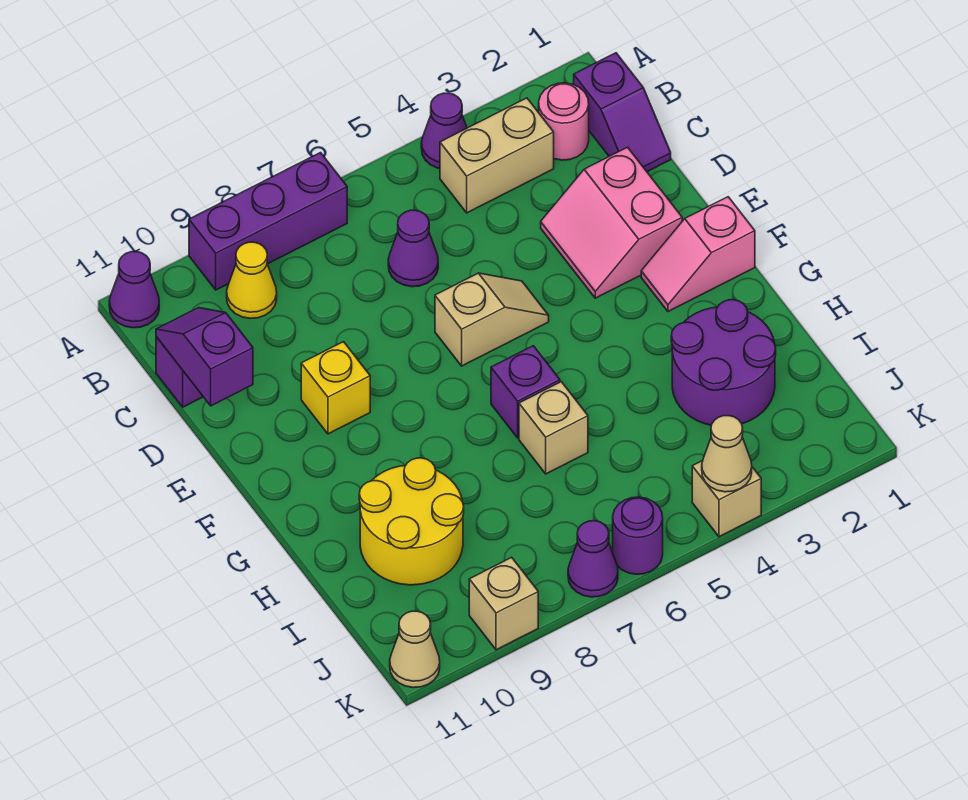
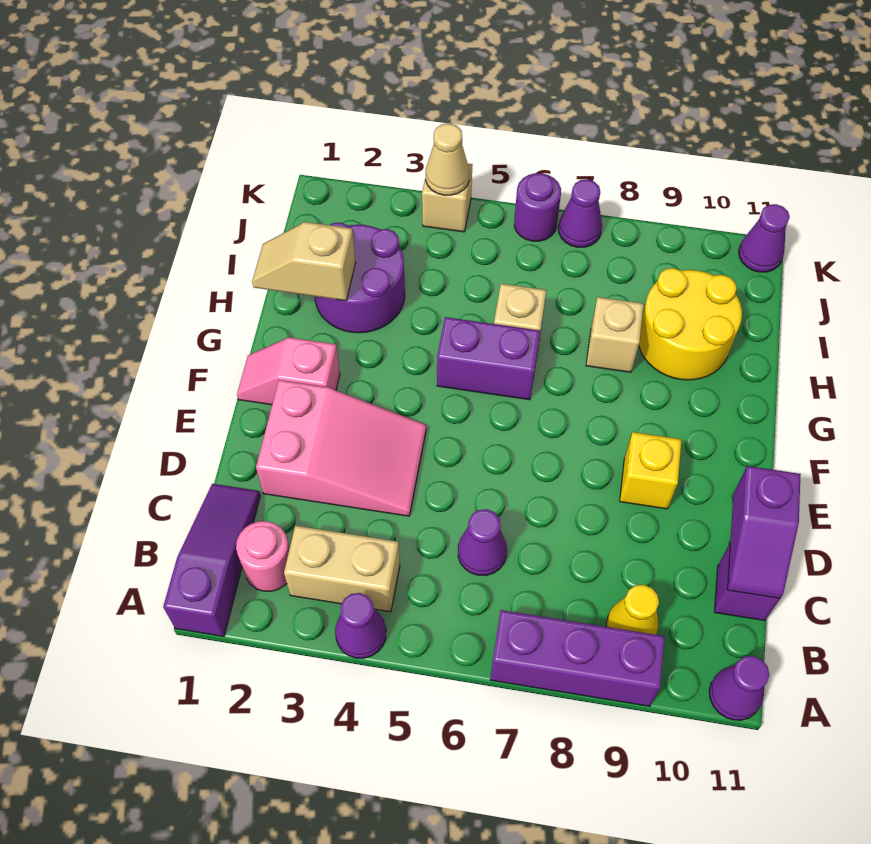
purple 1x2 slope [574,53,671,172] -> purple 1x3 slope [163,484,260,636]
pink 2x2 slope [541,147,682,298] -> pink 2x3 slope [256,380,426,516]
tan 1x2 slope [435,273,549,366] -> tan 1x2 slope moved to [252,222,356,301]
pink 1x2 slope [641,197,755,312] -> pink 1x2 slope turned to [237,337,340,405]
purple 1x1 brick [491,346,560,438] -> purple 1x2 brick [437,317,540,400]
tan 1x1 brick [469,557,538,650] -> tan 1x1 brick moved to [586,297,644,372]
tan 1x1 cone [390,611,440,688] -> purple 1x1 cone [739,204,790,272]

